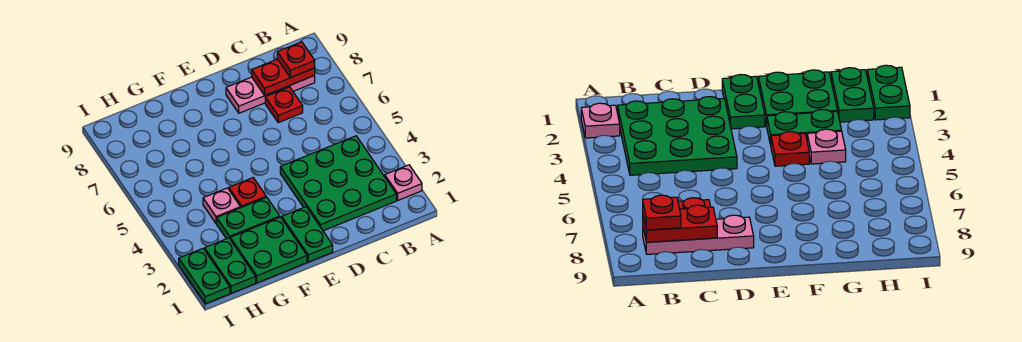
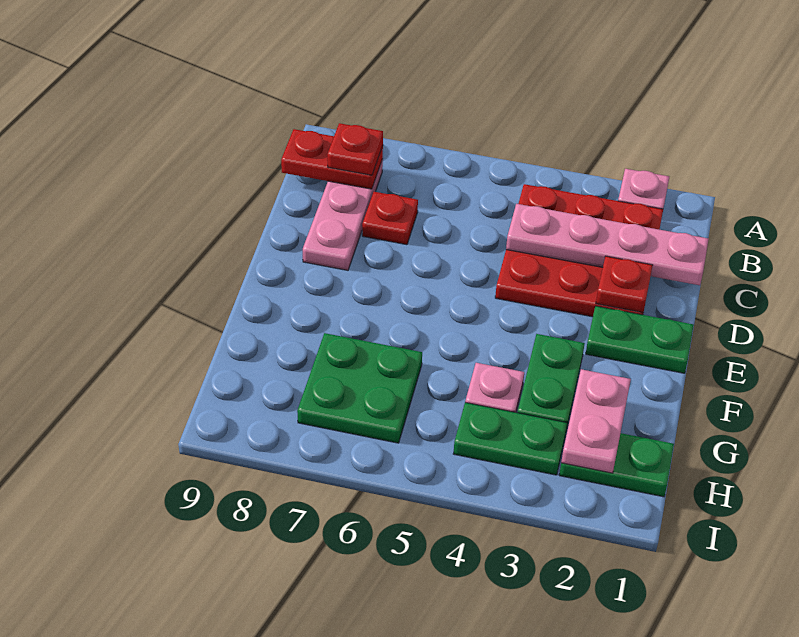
green 3x3 plate [280,136,396,231] -> red 3x3 plate [495,184,663,317]
red 1x2 plate [252,59,315,95] -> red 1x2 plate turned to [281,129,383,189]
none -> pink 1x4 plate [506,204,709,285]
green 2x2 plate [230,217,307,283] -> green 2x2 plate moved to [297,333,422,443]
red 1x1 plate [229,178,266,207] -> red 1x1 plate moved to [596,256,653,313]
none -> pink 1x2 plate [561,369,631,473]
green 1x2 plate [179,249,230,304] -> green 1x2 plate moved to [453,402,567,475]

